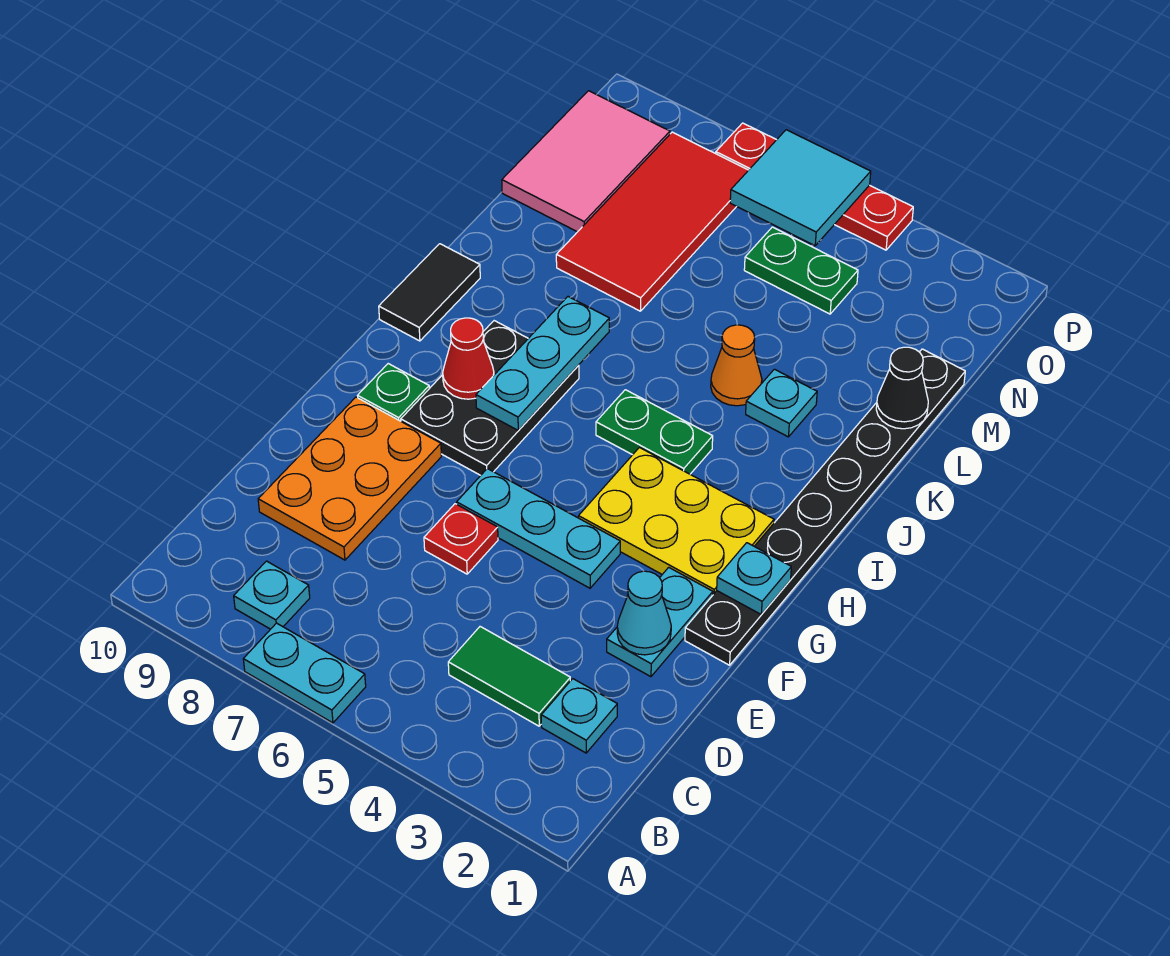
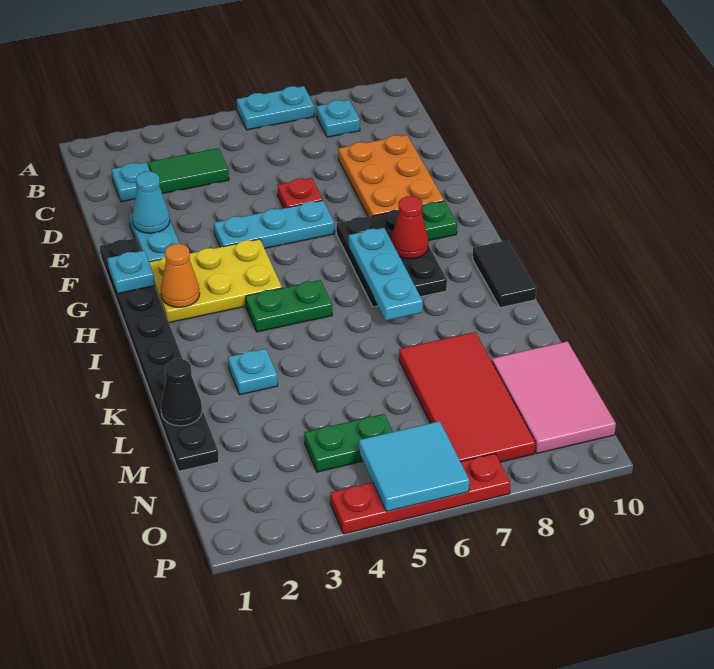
orange 1x1 cone [711,325,762,406] -> orange 1x1 cone moved to [161,244,200,308]

